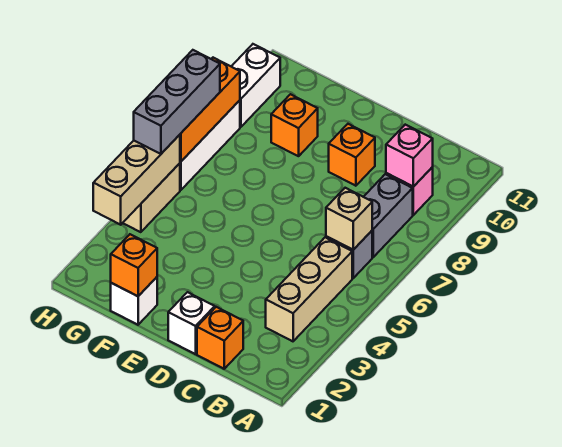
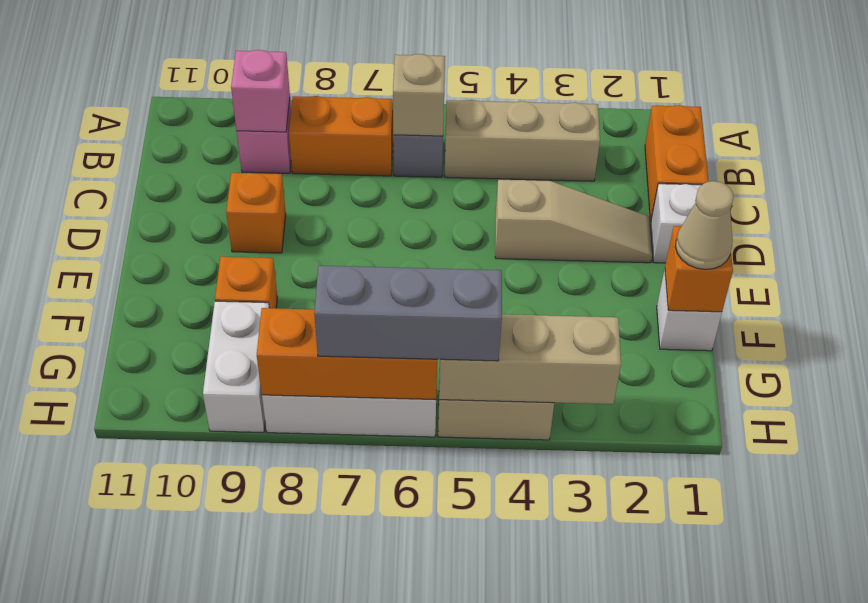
grey 1x2 brick [364,174,413,257] -> orange 1x2 brick [289,96,393,176]
orange 1x1 brick [197,307,243,369] -> orange 1x2 brick [645,105,709,222]
none -> tan 1x3 slope [495,180,652,263]
none -> tan 1x1 cone [675,181,734,269]
white 1x2 brick [231,44,280,127] -> white 1x2 brick turned to [203,301,269,433]

